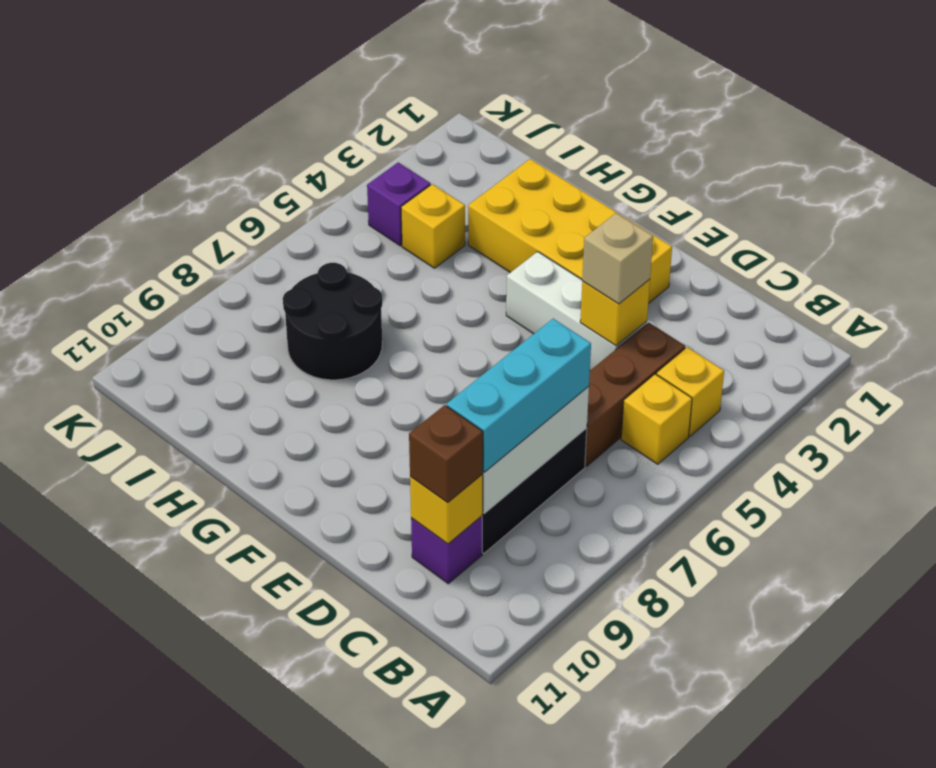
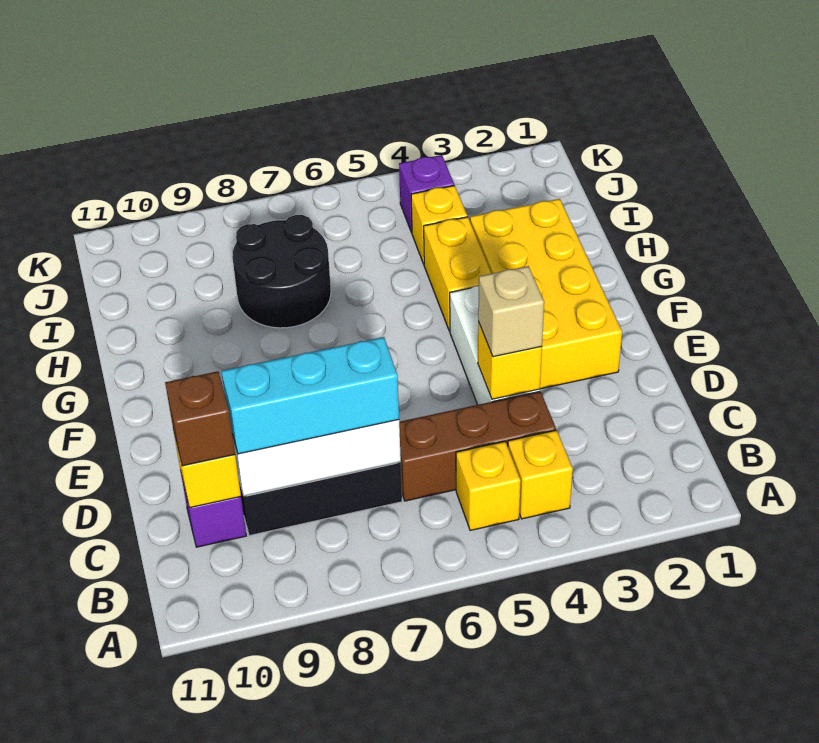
none -> yellow 1x2 brick [424,217,492,331]

